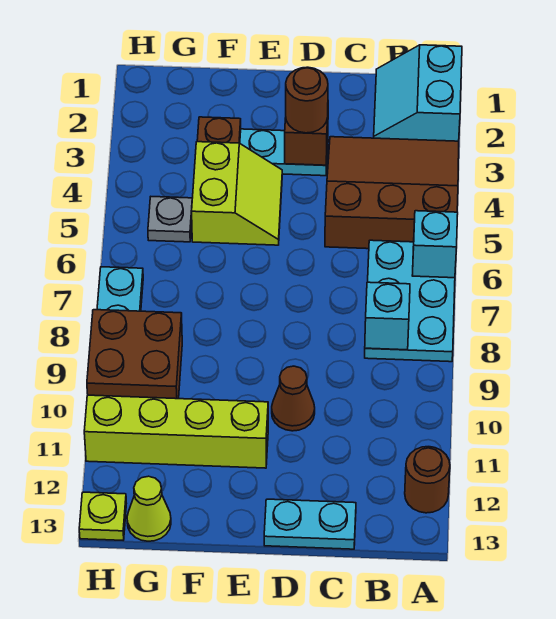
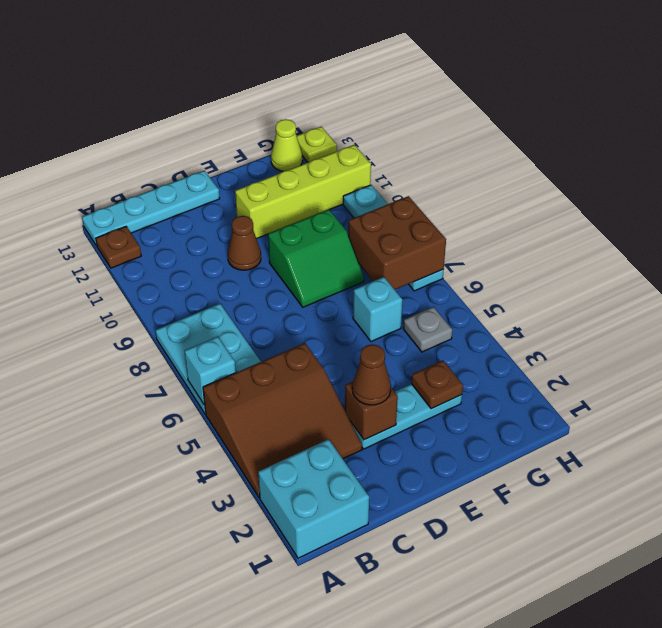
cyan 2x2 slope [374,45,462,141] -> cyan 2x2 brick [258,439,369,558]
brown 1x1 round brick [405,447,450,513] -> brown 1x1 plate [96,227,141,268]
cyan 1x1 brick [365,282,410,350] -> cyan 1x1 brick moved to [353,277,402,341]
cyan 1x2 plate [264,499,356,549] -> cyan 1x4 plate [82,171,220,246]
brown 1x1 round brick [286,67,328,133] -> brown 1x1 cone [352,344,391,405]
lime 2x2 slope [192,142,282,245] -> none
none -> green 2x2 slope [268,210,364,307]
brown 2x2 brick [87,310,182,399] -> brown 2x2 brick moved to [348,196,446,290]

